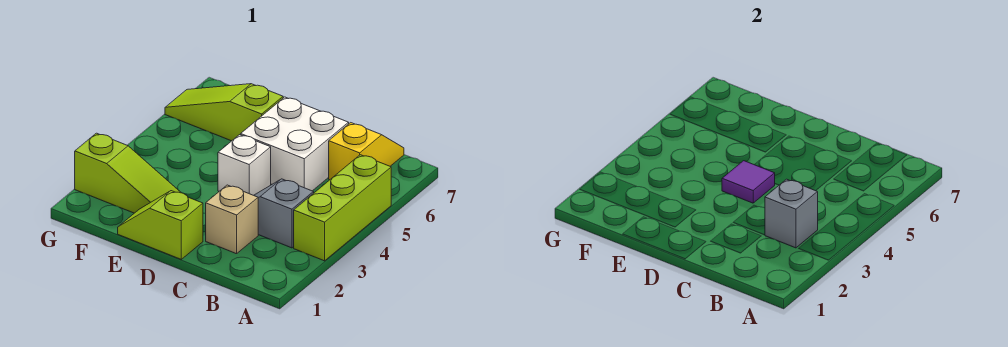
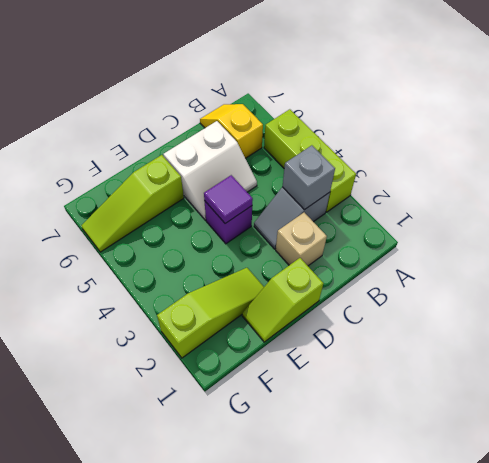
white 2x2 brick [241,97,349,191] -> white 2x2 slope [163,121,257,220]
white 1x1 brick [218,135,271,195] -> purple 1x1 brick [205,202,252,244]

